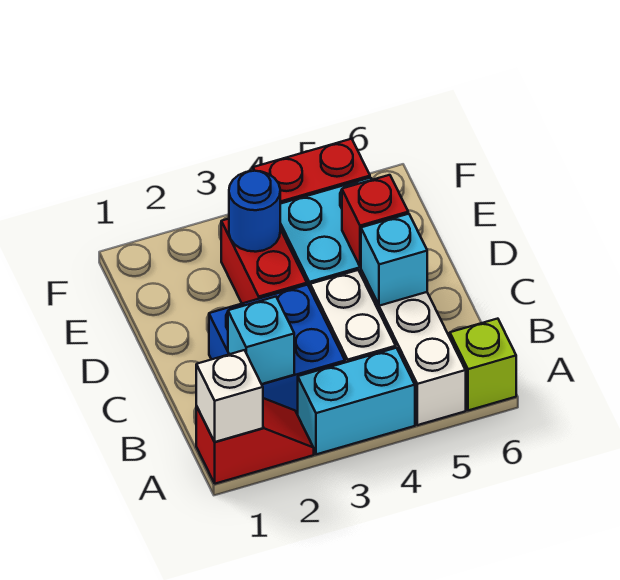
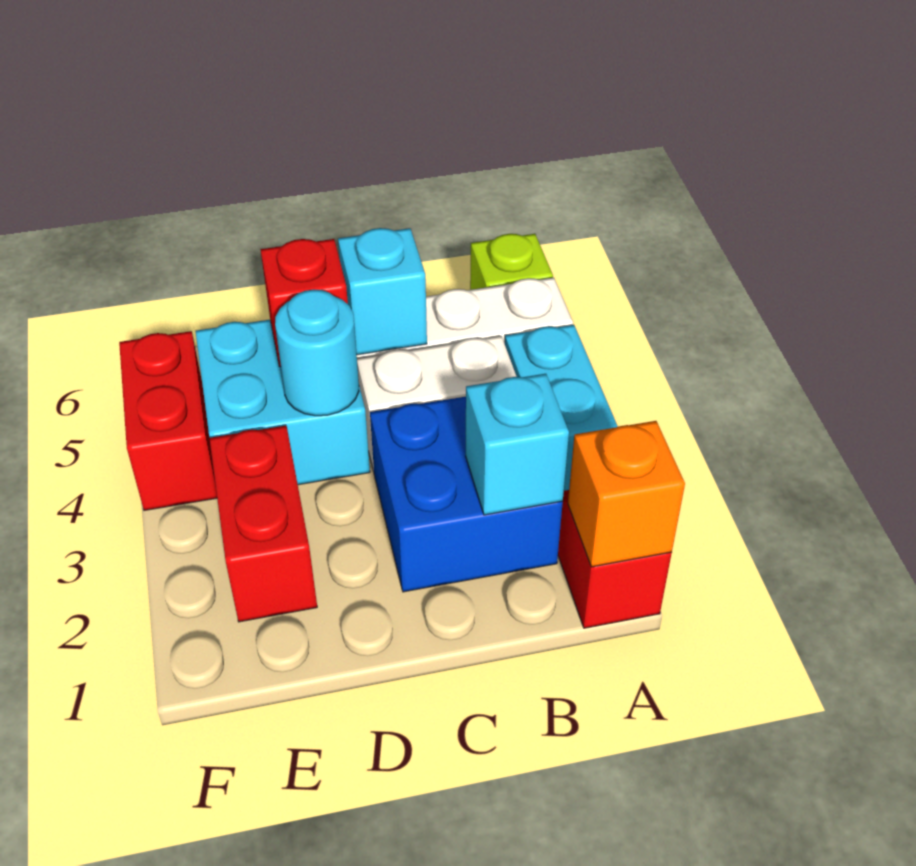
white 1x1 brick [196,350,263,442] -> orange 1x1 brick [568,421,685,567]
red 1x2 brick [221,219,307,303] -> red 1x2 brick turned to [210,426,317,622]
none -> cyan 1x1 round brick [275,289,359,416]
blue 1x1 round brick [229,171,280,252] -> none

